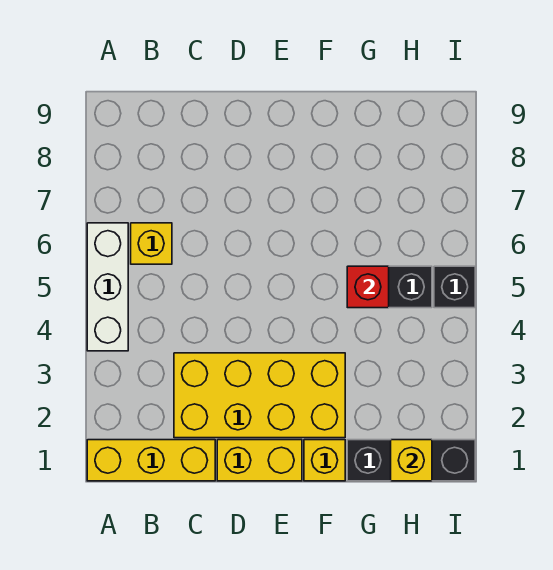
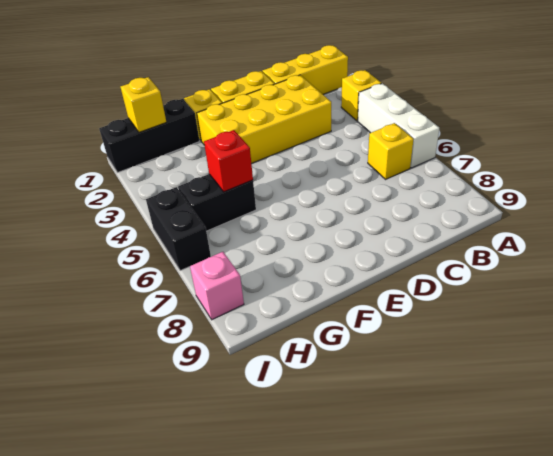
none -> yellow 1x1 brick [341,70,381,121]
black 1x1 brick [434,266,475,308] -> black 1x2 brick [146,187,211,271]
none -> pink 1x1 brick [190,252,244,320]

